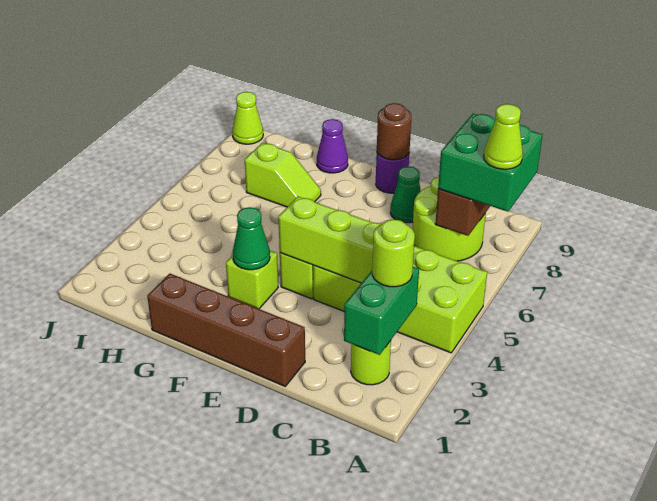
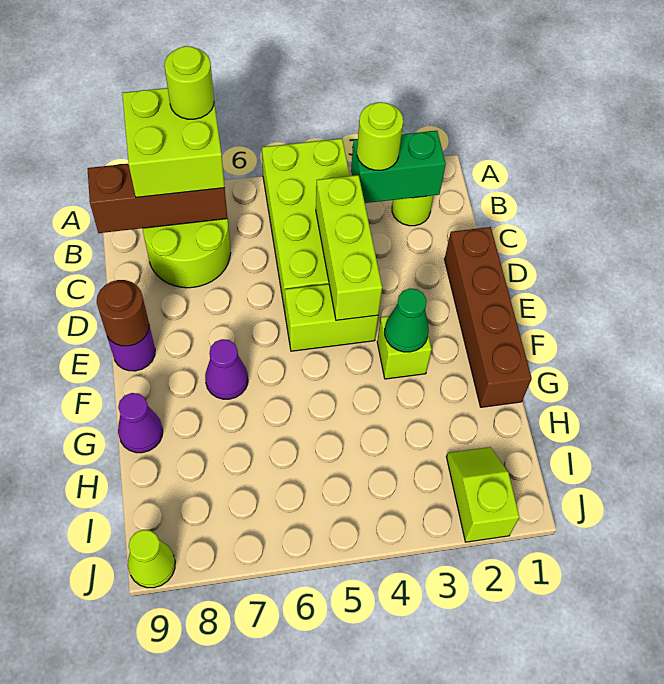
green 2x2 brick [438,114,542,212] -> lime 2x2 brick [122,88,225,197]
lime 1x1 cone [484,104,523,169] -> lime 1x1 round brick [165,46,214,119]
green 1x1 cone [390,166,421,223] -> none
none -> purple 1x1 cone [205,339,248,399]
lime 1x2 slope [245,143,321,207] -> lime 1x2 slope moved to [446,447,519,542]

